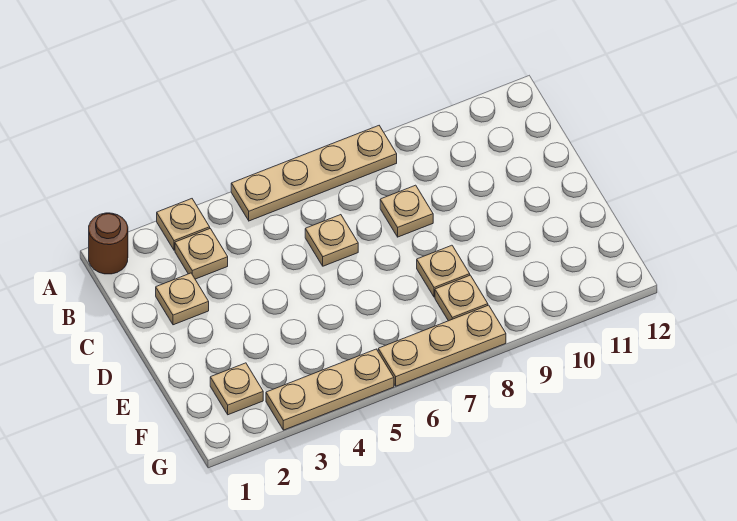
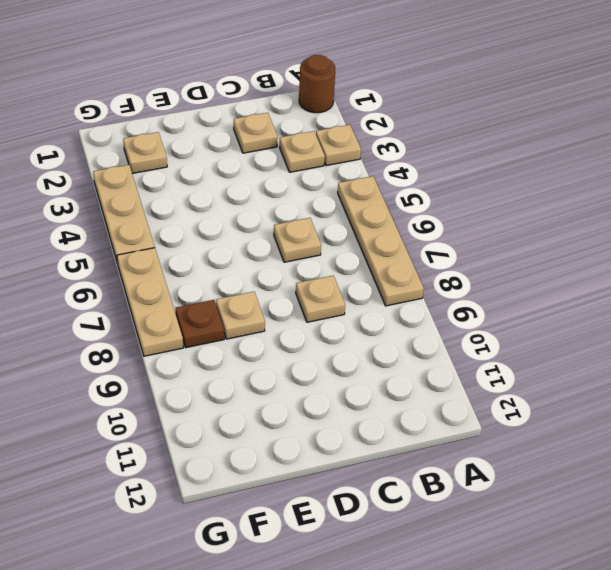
tan 1x1 plate [435,275,488,321] -> brown 1x1 plate [176,300,224,348]

